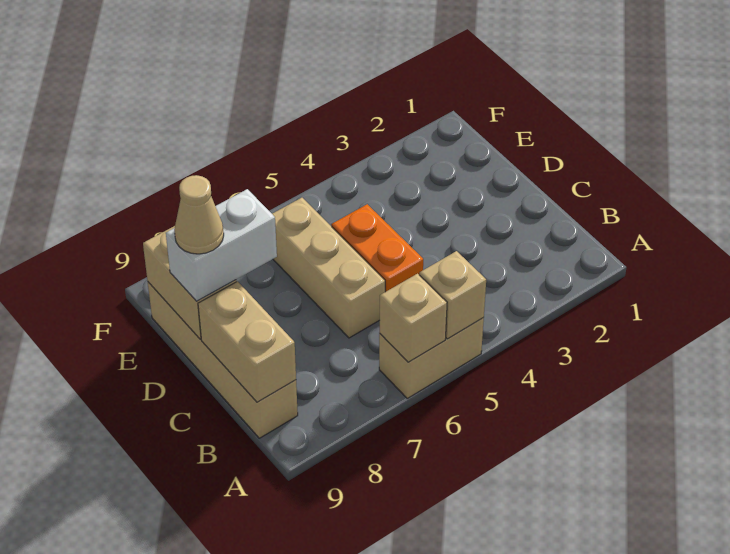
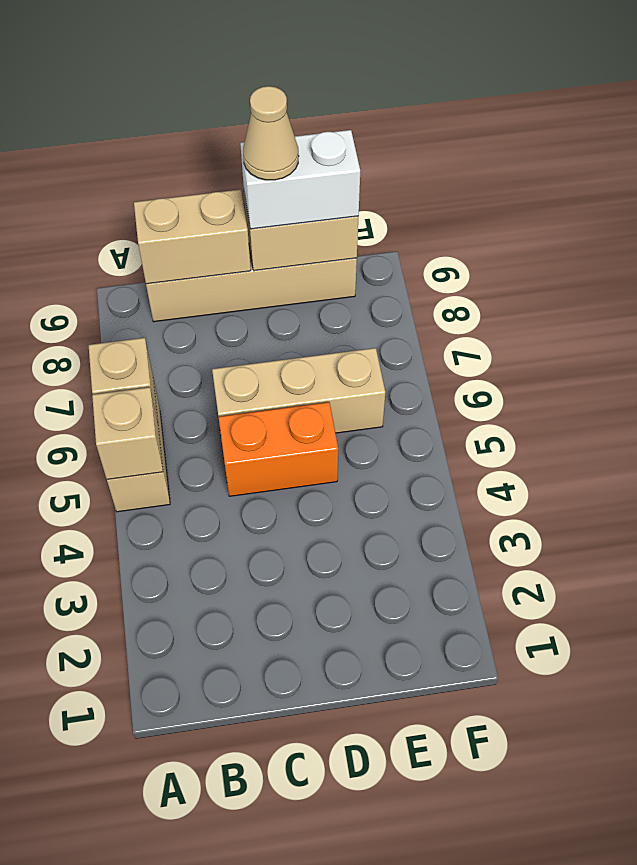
white 1x2 brick [166,189,277,301] -> white 1x2 brick turned to [240,130,360,229]

